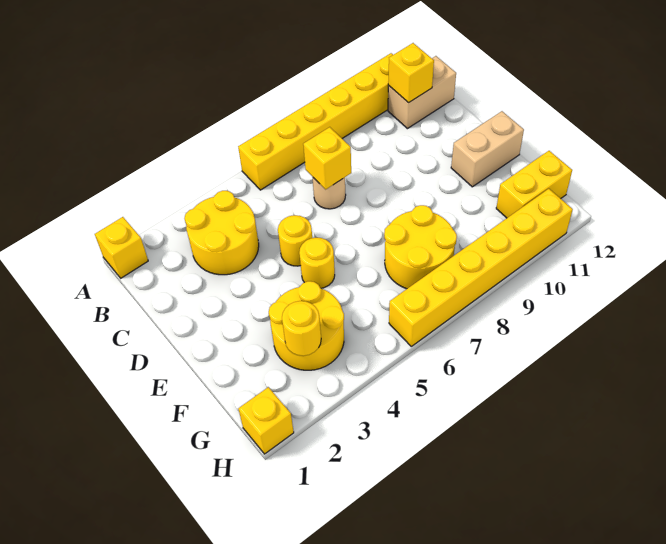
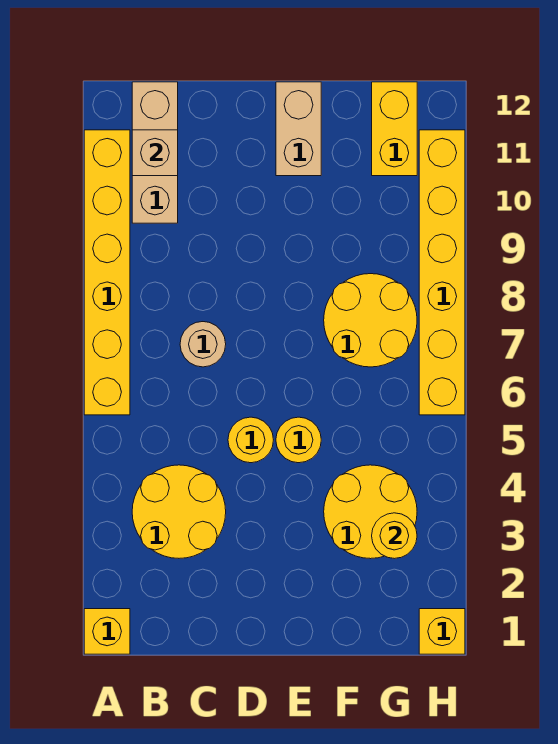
tan 1x2 brick [388,56,456,129] -> tan 1x3 brick [132,82,178,223]
yellow 1x1 brick [388,43,434,103] -> tan 1x1 brick [132,130,178,176]
yellow 1x1 brick [303,127,351,189] -> none

